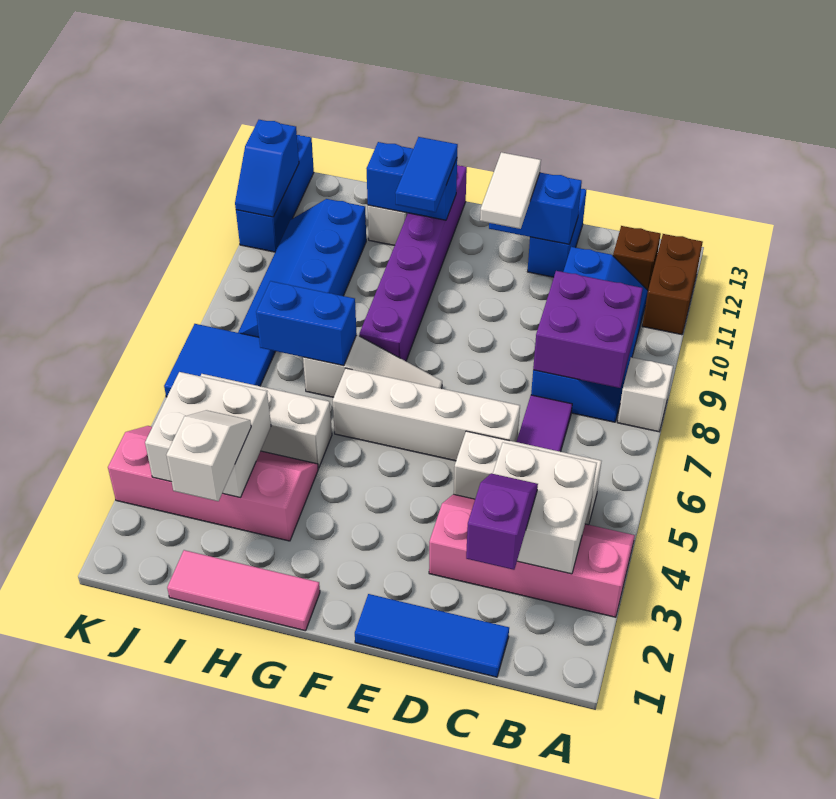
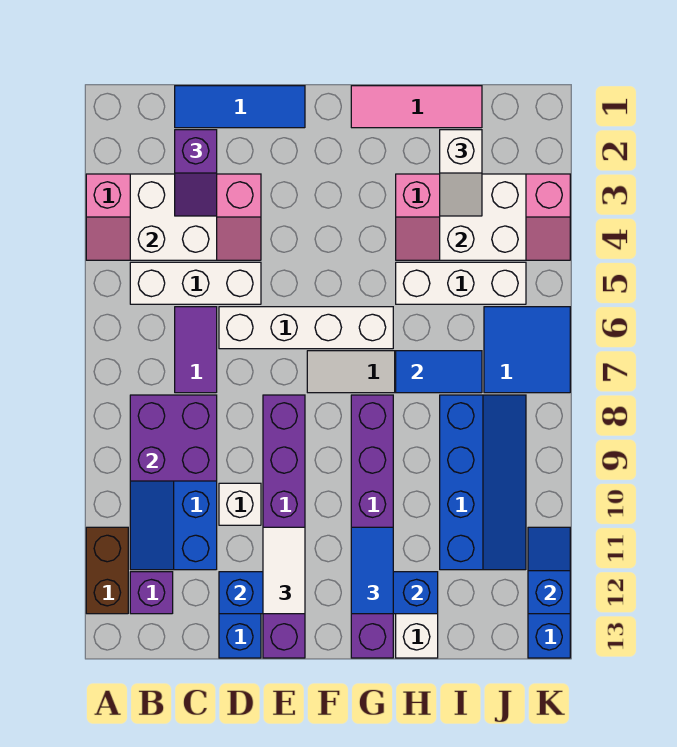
white 1x1 brick [618,357,673,432] -> white 1x1 brick moved to [219,483,261,525]
brown 1x1 brick [613,226,661,290] -> purple 1x1 brick [130,572,173,614]
none -> purple 1x6 brick [263,395,305,658]
blue 1x2 brick [256,281,357,366] -> blue 1x2 tile [396,351,482,393]

